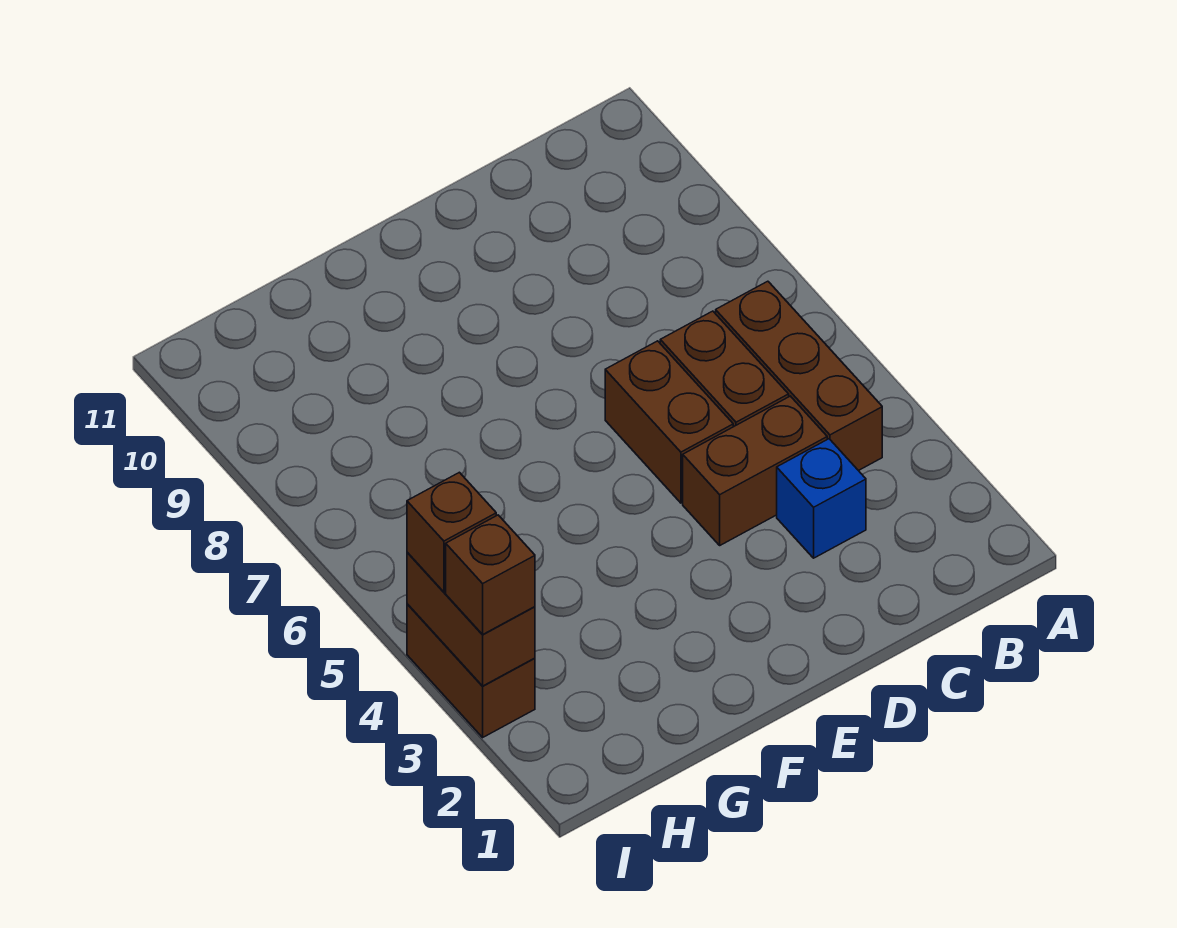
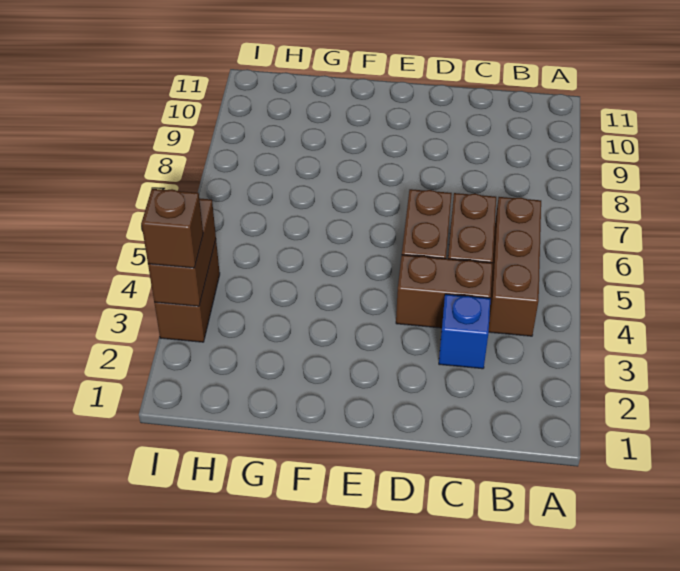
brown 1x1 brick [407,472,496,592] -> none

